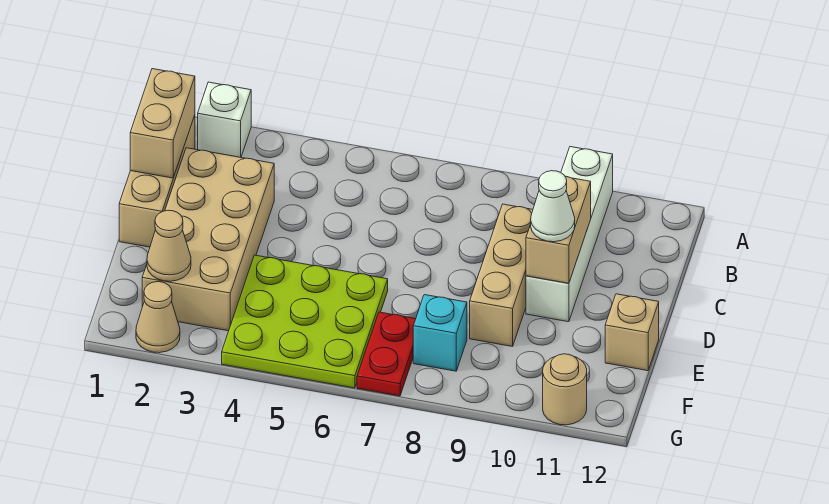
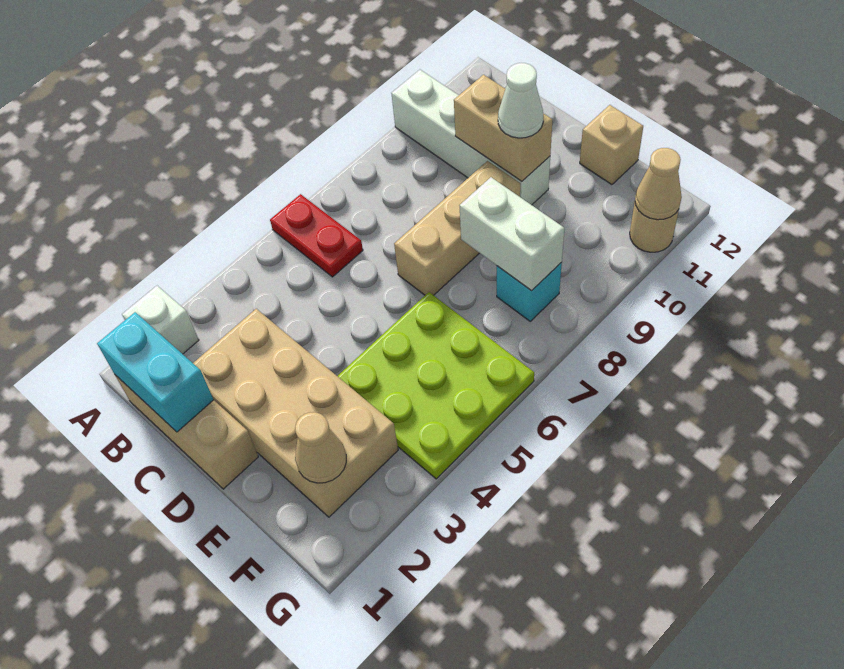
tan 1x2 brick [130,69,195,178] -> cyan 1x2 brick [97,312,214,432]
tan 1x3 brick [470,204,533,347] -> tan 1x3 brick turned to [394,161,520,295]
none -> white 1x2 brick [459,177,564,291]
red 1x2 plate [357,312,416,396] -> red 1x2 plate moved to [270,194,363,277]
tan 1x1 cone [136,282,180,353] -> tan 1x1 cone moved to [635,148,682,220]

